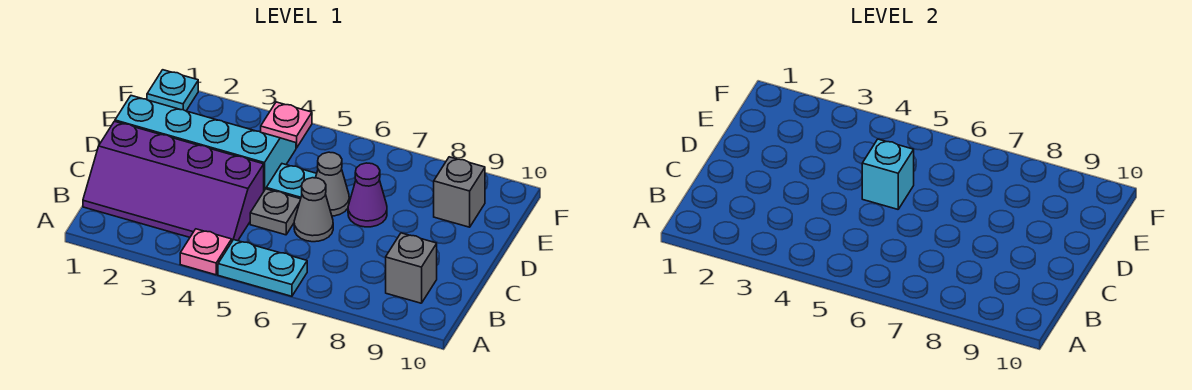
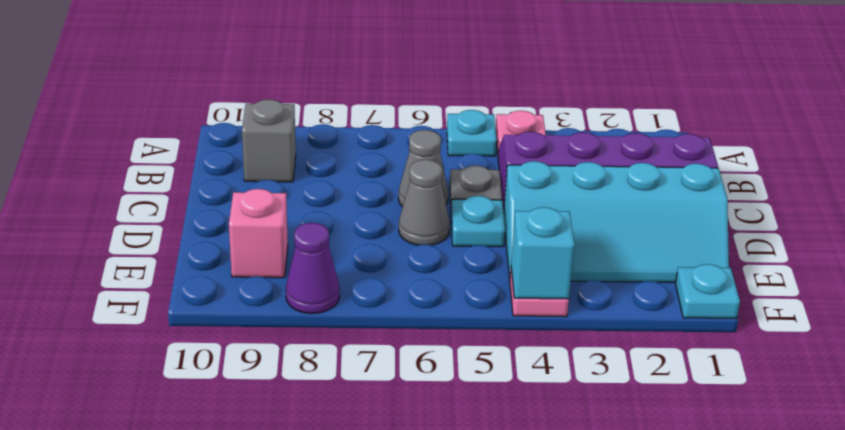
cyan 1x2 plate [218,240,307,296] -> cyan 1x1 plate [447,110,497,156]
cyan 1x1 brick [862,139,914,209] -> cyan 1x1 brick moved to [511,207,575,299]
purple 1x1 cone [348,163,387,227] -> purple 1x1 cone moved to [286,223,340,314]
grey 1x1 brick [434,157,485,227] -> pink 1x1 brick [229,189,288,278]

